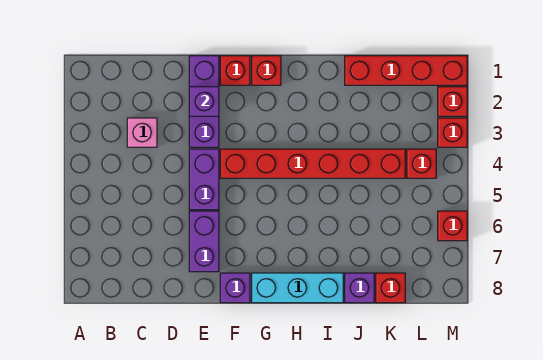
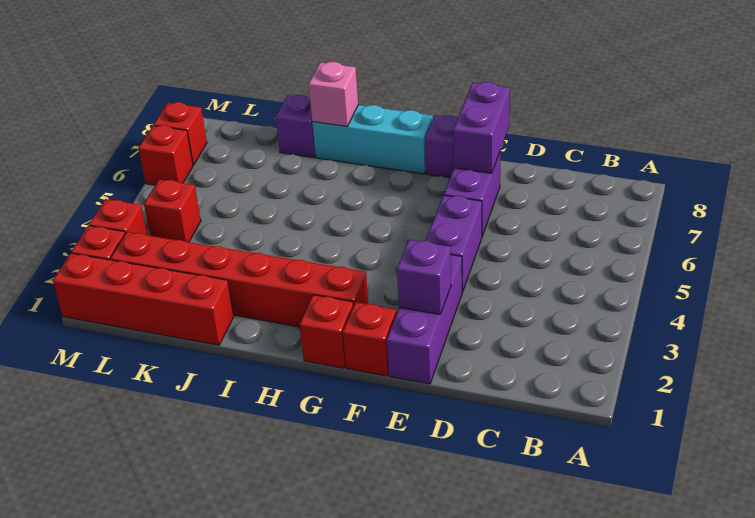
pink 1x1 brick [127,118,157,147] -> pink 1x1 brick moved to [309,62,358,126]
none -> purple 1x2 brick [453,82,510,173]
red 1x6 brick [220,149,405,178] -> red 1x6 brick moved to [110,232,368,327]
red 1x1 brick [376,273,405,303] -> red 1x1 brick moved to [154,102,207,165]

